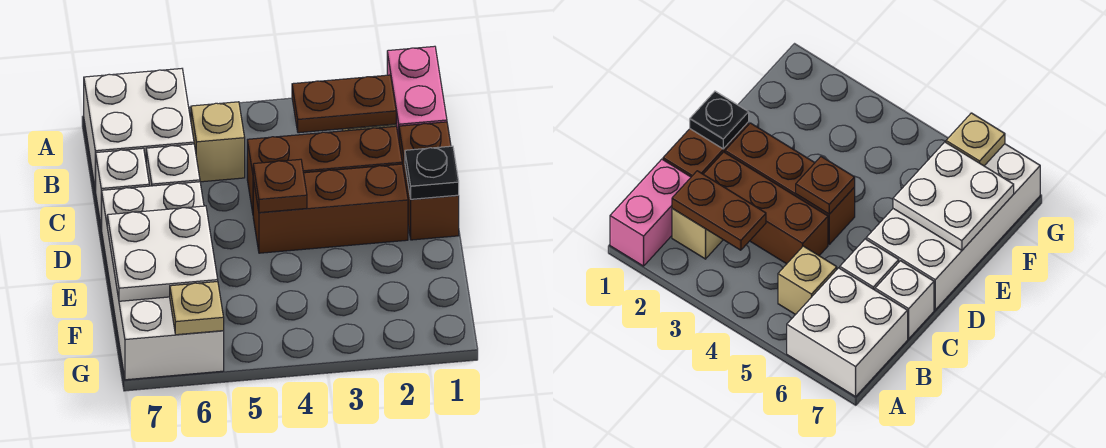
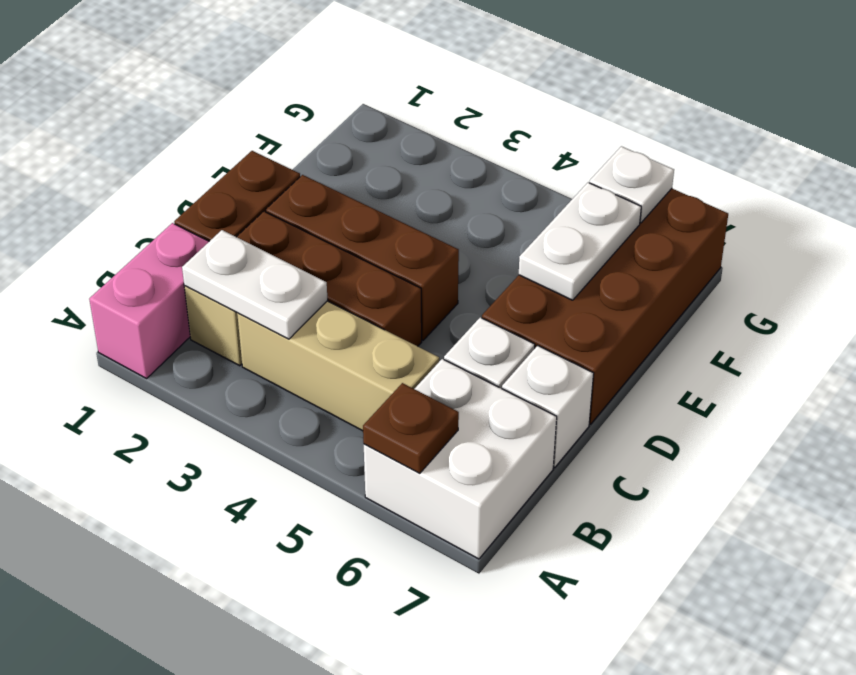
brown 1x2 plate [292,75,396,133] -> white 1x2 plate [182,230,328,339]
tan 1x1 brick [191,102,245,182] -> tan 1x3 brick [237,301,439,431]
black 1x1 plate [405,146,459,199] -> none
brown 1x1 plate [253,159,307,213] -> brown 1x1 plate moved to [363,383,459,473]
white 2x4 brick [101,182,224,380] -> brown 2x4 brick [482,189,728,424]
white 2x2 plate [107,206,218,301] -> white 1x2 plate [519,183,641,300]
tan 1x1 plate [170,282,224,335] -> white 1x1 plate [589,146,674,223]

